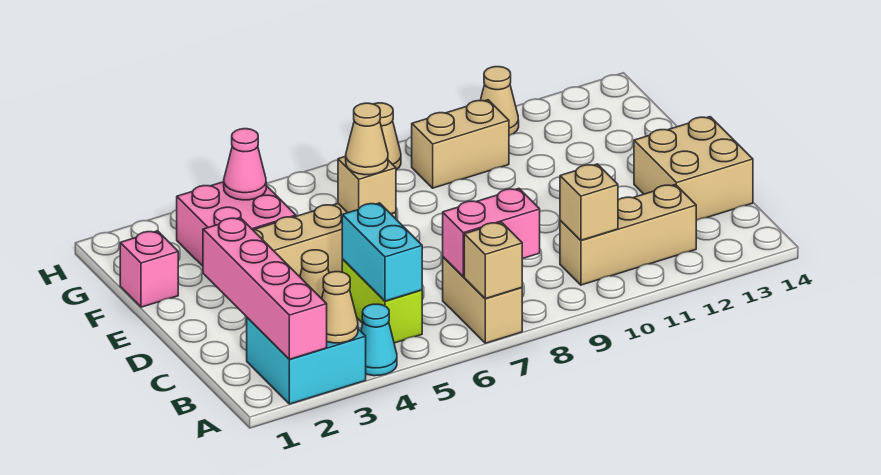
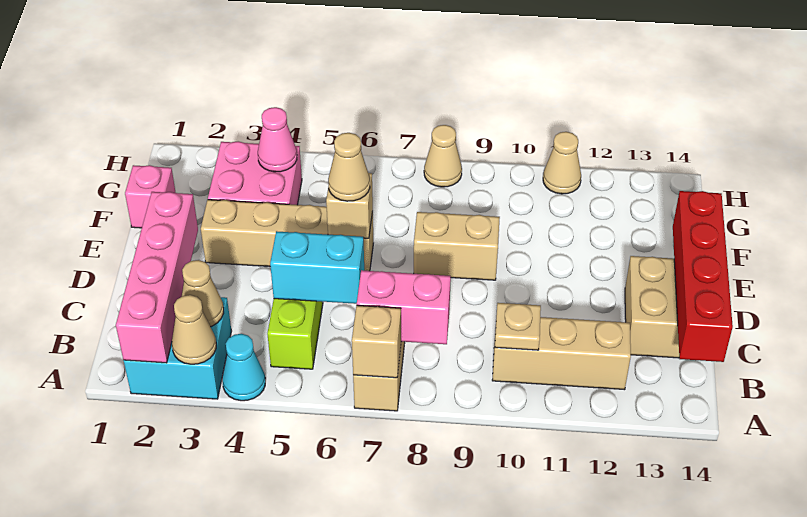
cyan 1x2 brick [342,203,422,301] -> cyan 1x2 brick turned to [270,231,364,304]
tan 1x1 brick [560,164,618,240] -> tan 1x1 plate [495,303,541,350]
none -> red 1x4 brick [673,191,733,362]
tan 1x2 brick [412,100,509,188] -> tan 1x2 brick moved to [414,212,500,280]

